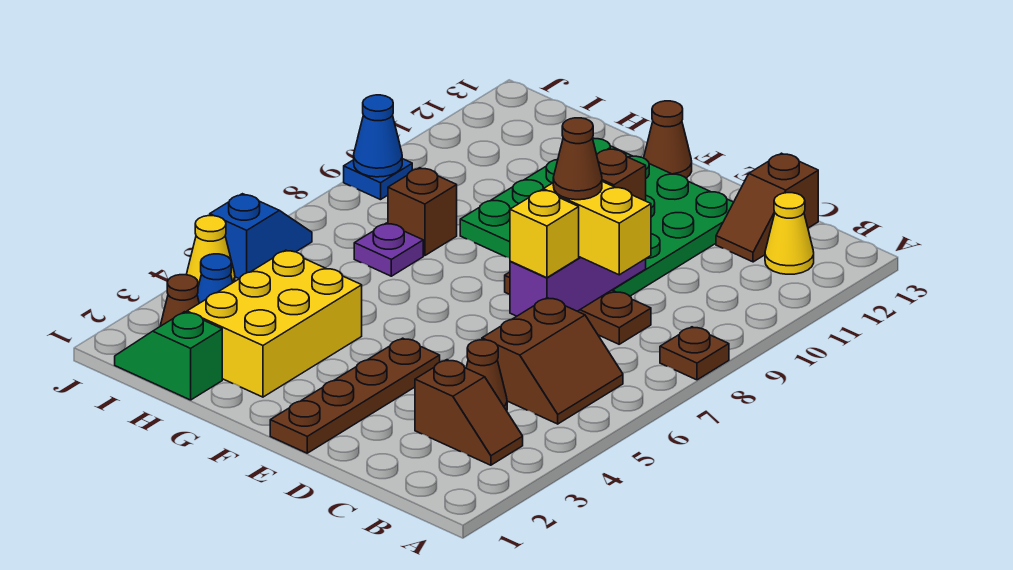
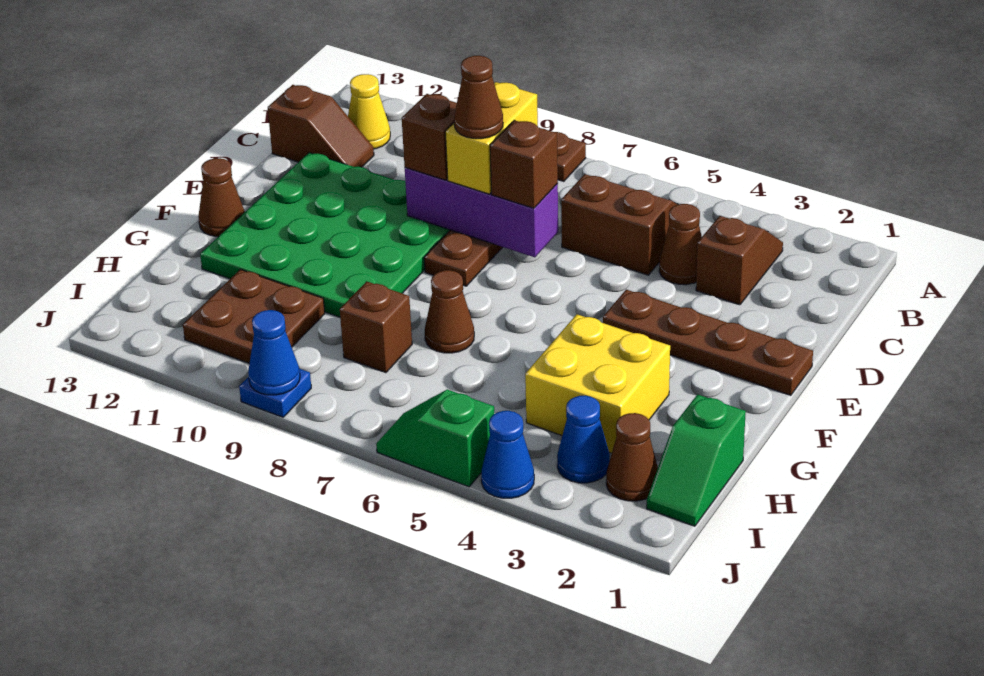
yellow 1x1 brick [510,190,579,278] -> brown 1x1 brick [490,120,558,208]
yellow 2x3 brick [187,250,362,397] -> yellow 2x2 brick [525,314,670,453]
none -> brown 1x1 cone [425,270,474,353]
purple 1x1 plate [354,223,423,276] -> none
none -> brown 2x2 plate [183,269,325,363]
yellow 1x1 cone [186,216,235,286] -> blue 1x1 cone [481,411,534,498]
blue 1x2 slope [210,194,312,279] -> green 1x2 slope [376,389,494,487]

